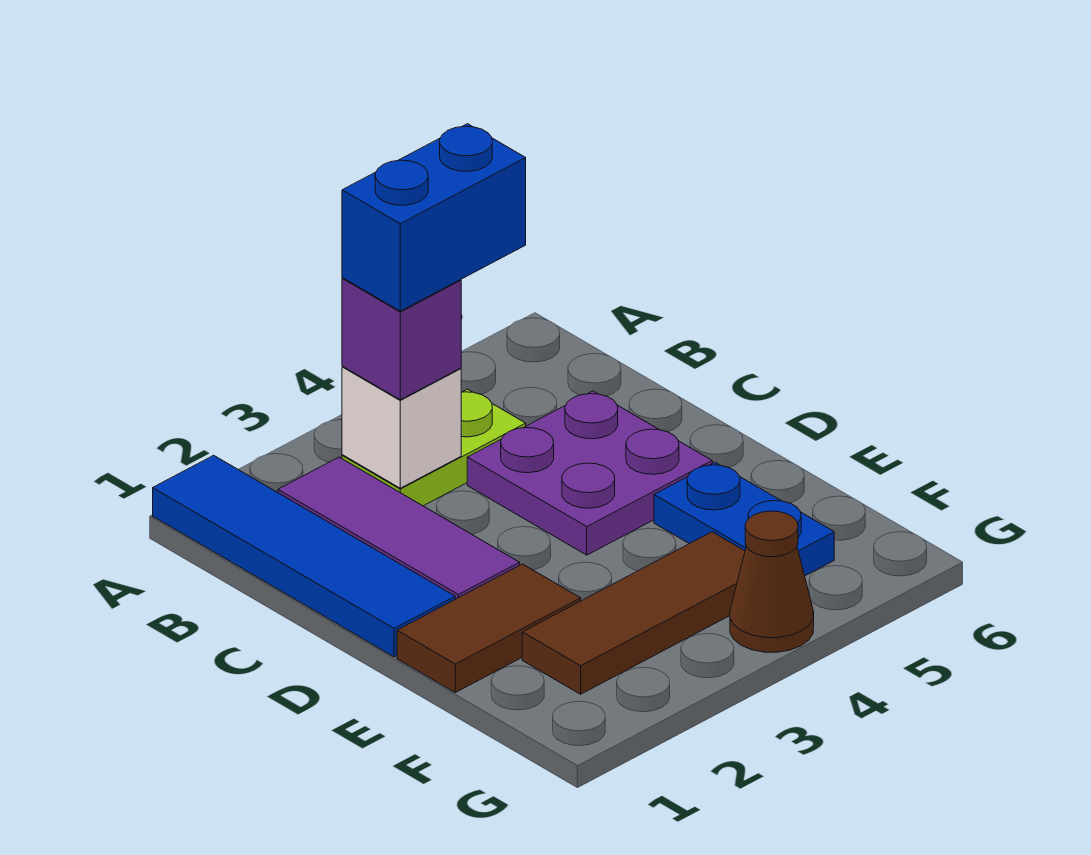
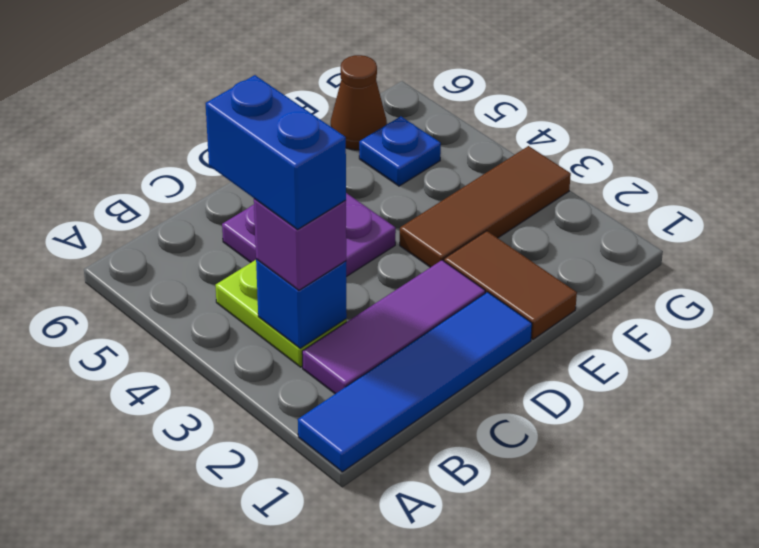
white 1x1 brick [342,367,461,488] -> blue 1x1 brick [256,259,347,348]
blue 1x2 plate [654,462,834,576] -> blue 1x1 plate [359,116,441,186]
brown 1x3 tile [522,532,745,694] -> brown 1x3 tile turned to [400,146,571,267]
brown 1x1 cone [730,511,814,652] -> brown 1x1 cone moved to [331,55,387,150]

